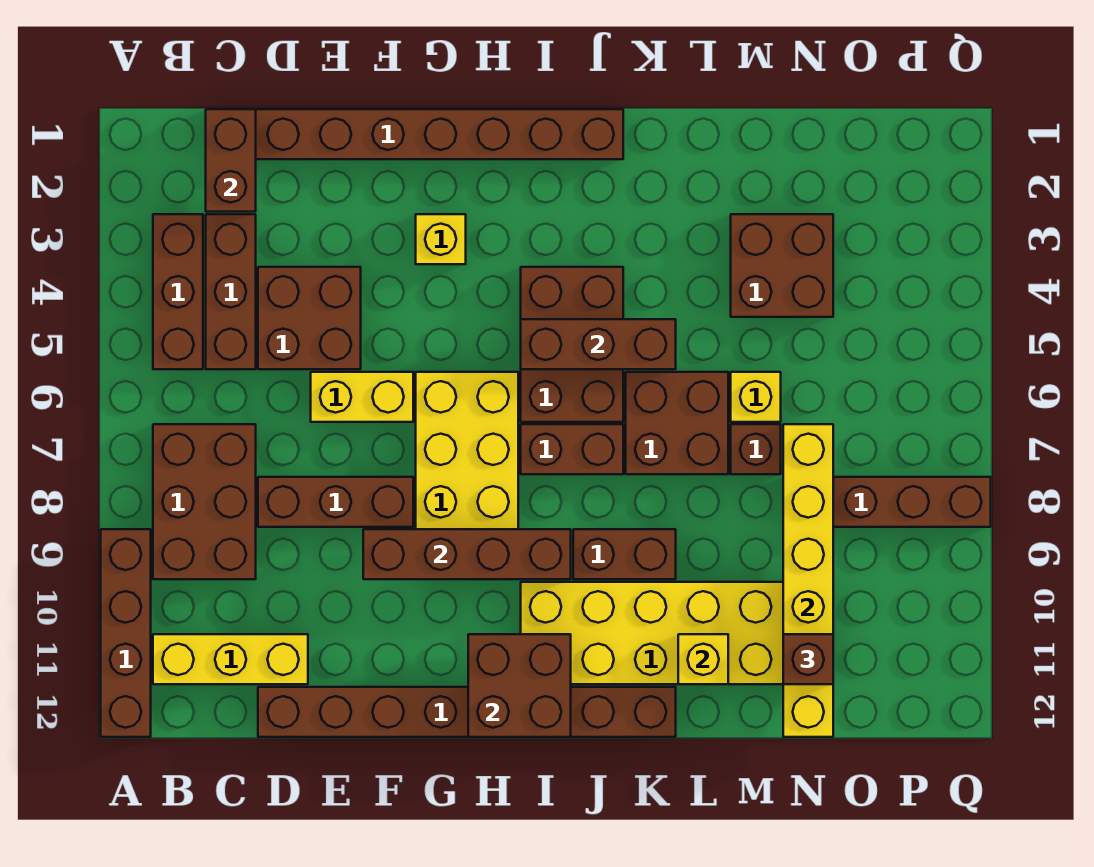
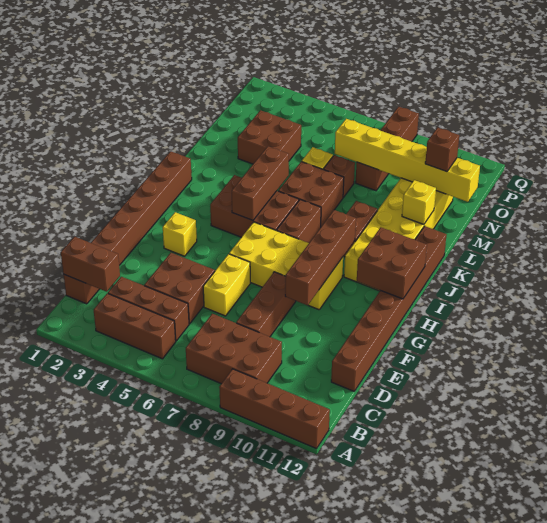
yellow 1x3 brick [153,634,308,684] -> none

